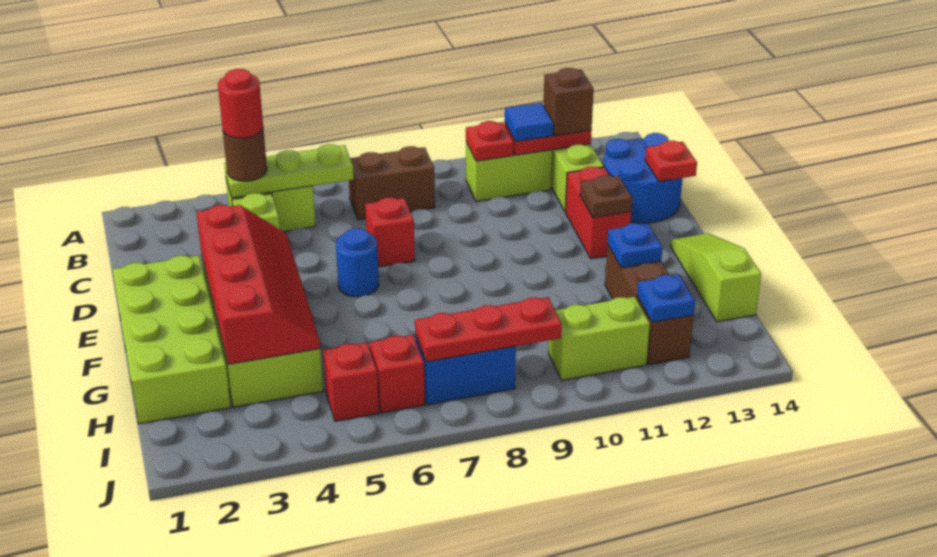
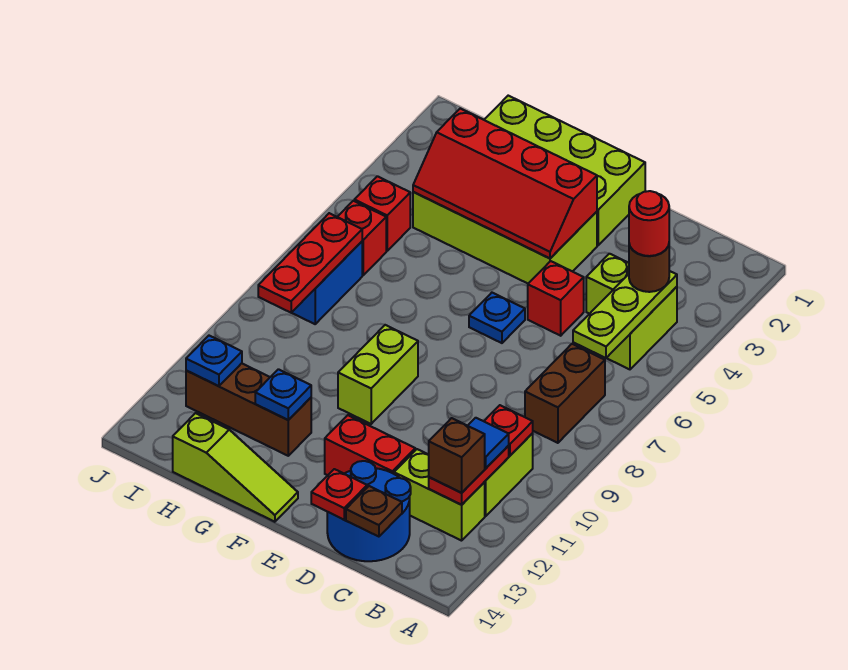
red 1x1 brick [365,198,415,267] -> red 1x1 brick moved to [528,261,584,336]
blue 1x1 round brick [336,228,379,297] -> blue 1x1 plate [469,293,525,343]
brown 1x1 plate [580,175,632,218] -> brown 1x1 plate moved to [346,486,402,537]
lime 1x2 brick [548,297,650,380] -> lime 1x2 brick moved to [338,325,418,424]

